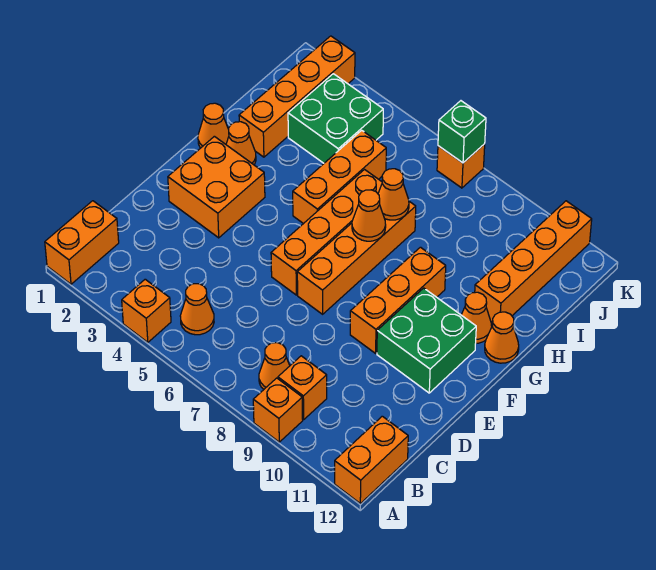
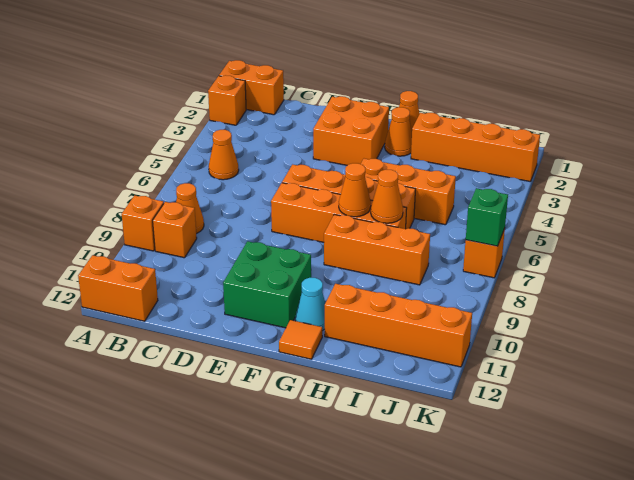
orange 1x1 brick [122,279,171,342] -> orange 1x1 brick moved to [208,75,246,125]
orange 1x3 brick [350,247,446,353] -> orange 1x3 brick moved to [324,215,430,285]
orange 1x1 cone [462,292,492,343] -> cyan 1x1 cone [295,278,325,331]
orange 1x1 cone [485,312,519,363] -> orange 1x1 tile [279,320,322,359]
green 2x2 brick [288,74,383,163] -> none

